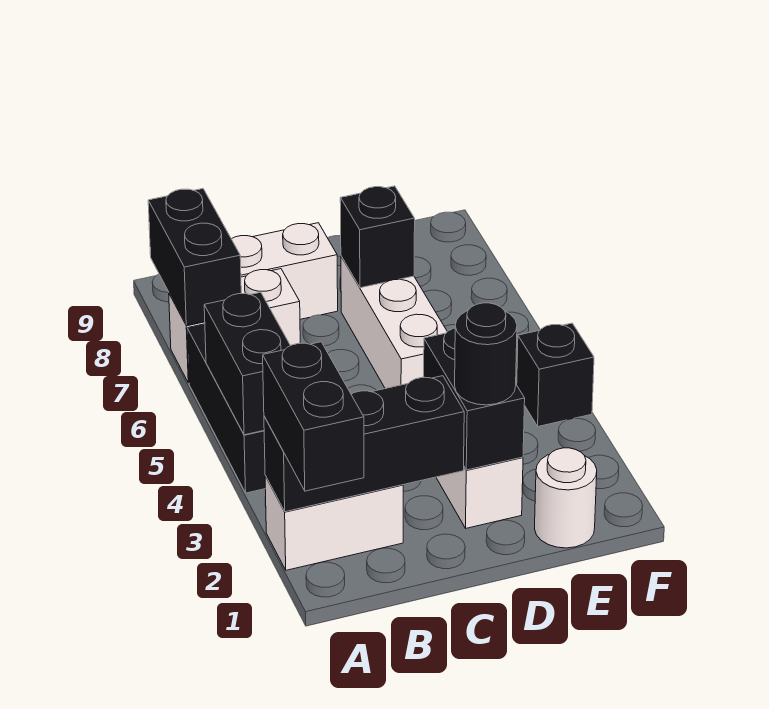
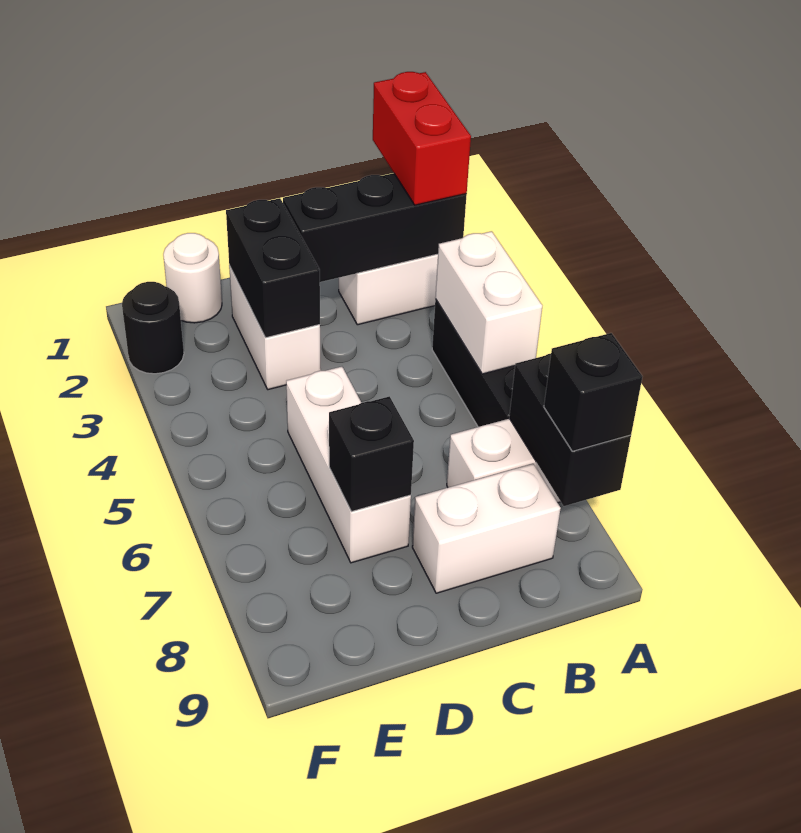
black 1x2 brick [263,342,364,491] -> red 1x2 brick [373,72,471,205]
black 1x2 brick [204,292,290,435] -> white 1x2 brick [435,231,542,374]
black 1x1 round brick [455,303,517,405] -> black 1x1 round brick moved to [122,282,184,374]
black 1x1 brick [517,323,594,426] -> black 1x1 brick moved to [544,333,642,451]

